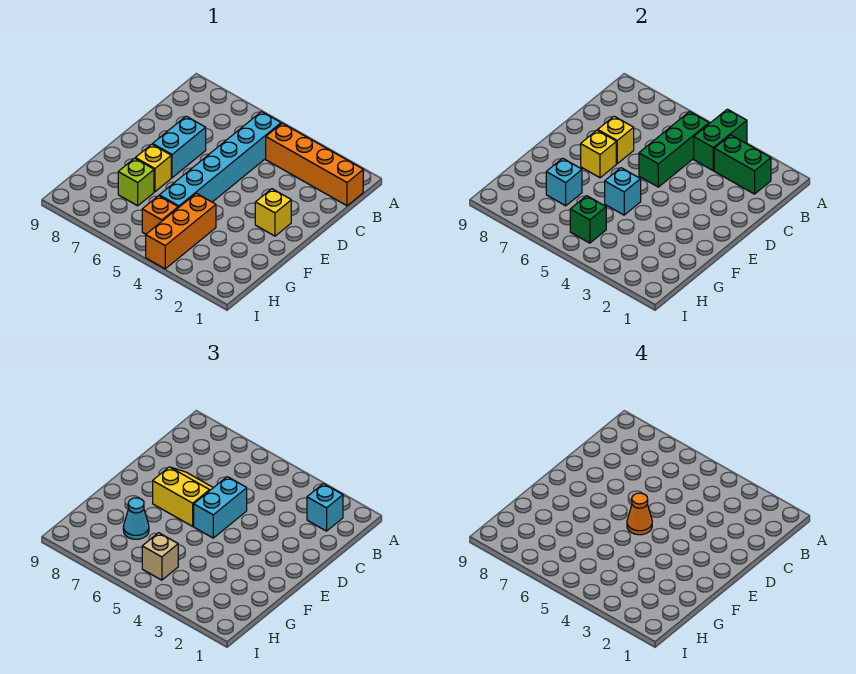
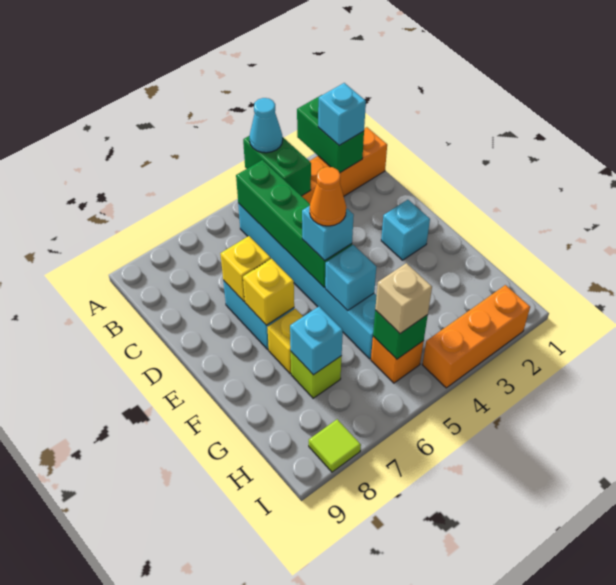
green 1x2 brick [714,135,771,194] -> green 1x2 brick turned to [297,95,364,173]
green 1x3 brick [639,112,709,187] -> green 1x4 brick [236,160,352,287]
cyan 1x2 brick [194,477,247,538] -> cyan 1x1 brick [302,206,354,261]
yellow 2x2 slope [153,467,213,526] -> none
yellow 1x1 brick [255,189,291,236] -> cyan 1x1 brick [381,200,430,260]
orange 1x3 brick [146,193,216,269] -> orange 1x3 brick turned to [422,285,530,388]
cyan 1x1 cone [123,498,149,539] -> cyan 1x1 cone moved to [249,98,283,153]
none -> lime 1x1 tile [309,419,361,472]

